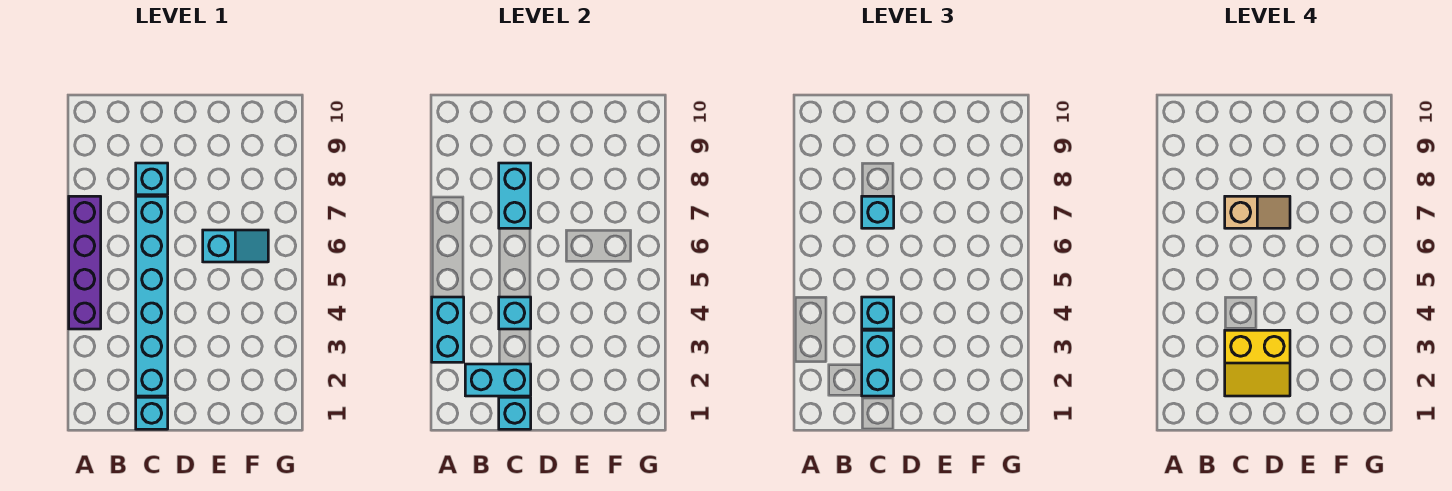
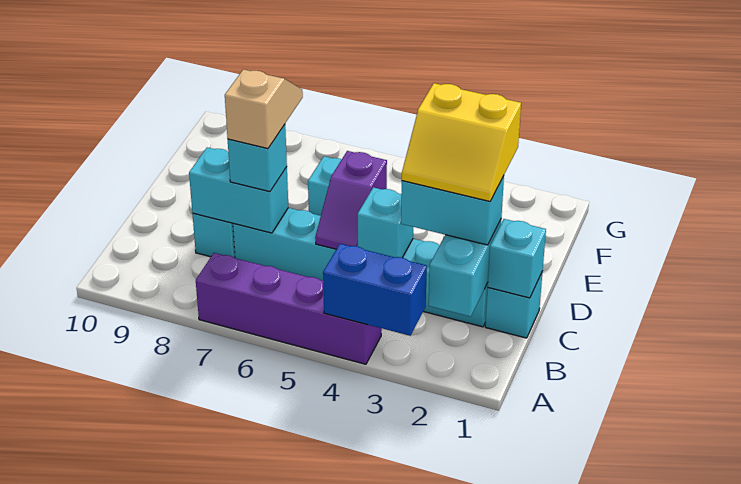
cyan 1x2 brick [432,297,464,362] -> blue 1x2 brick [323,244,427,336]
yellow 2x2 slope [1225,330,1290,396] -> yellow 2x2 slope turned to [402,83,521,201]
cyan 1x1 brick [862,297,894,329] -> none
none -> purple 1x2 slope [315,151,387,249]

